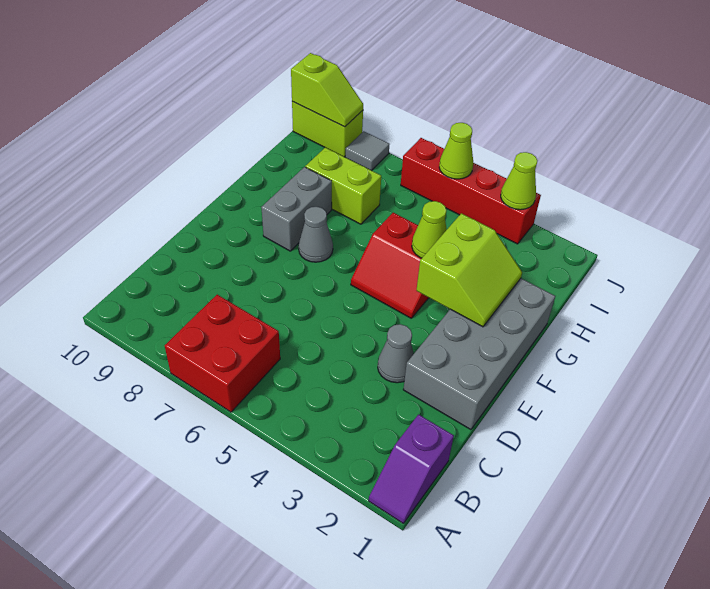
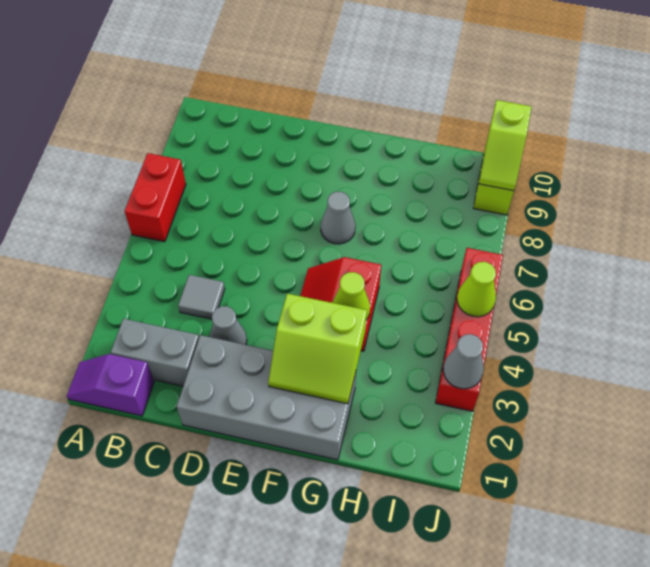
red 2x2 brick [165,295,280,412] -> red 1x2 brick [125,153,186,242]
grey 1x2 brick [261,167,332,251] -> grey 1x2 brick moved to [111,319,199,386]
lime 1x2 brick [305,148,381,224] -> none
lime 1x1 cone [501,152,537,210] -> grey 1x1 cone [443,334,484,389]
grey 1x1 tile [345,131,389,170] -> grey 1x1 tile moved to [178,275,225,319]

